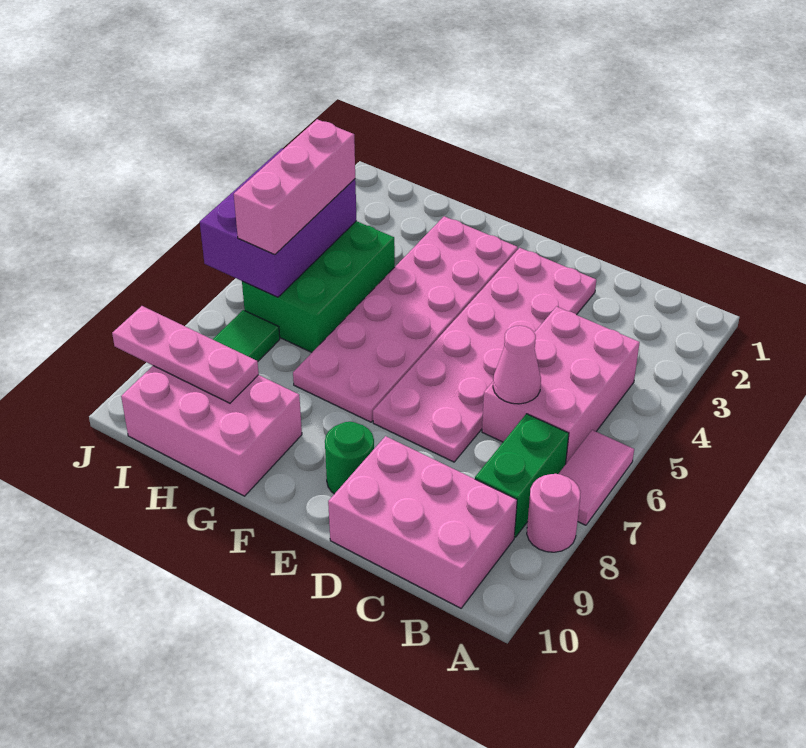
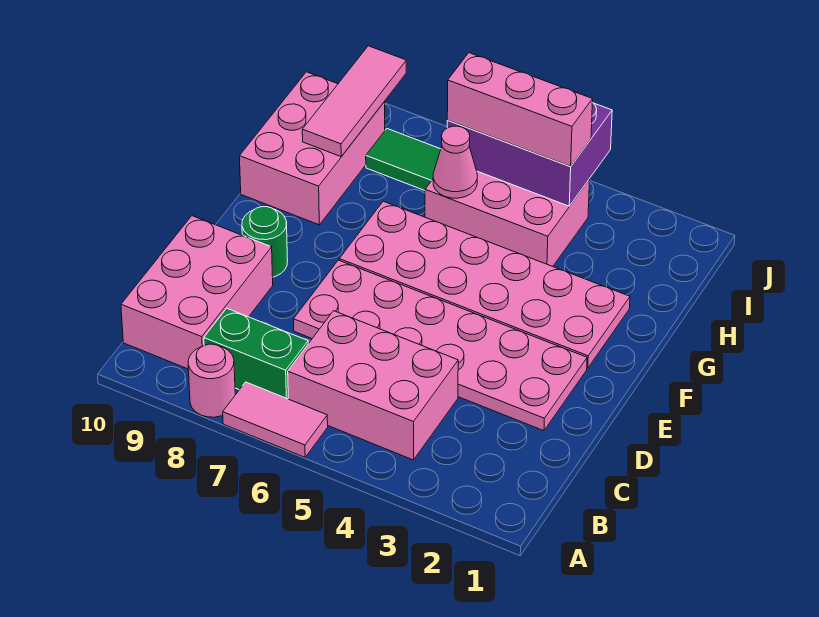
pink 1x1 cone [493,326,541,404] -> pink 1x1 cone moved to [433,126,477,198]
green 2x3 brick [242,221,395,352] -> pink 2x3 brick [425,171,590,266]
pink 1x3 plate [112,306,259,403] -> pink 1x3 tile [302,46,406,157]

